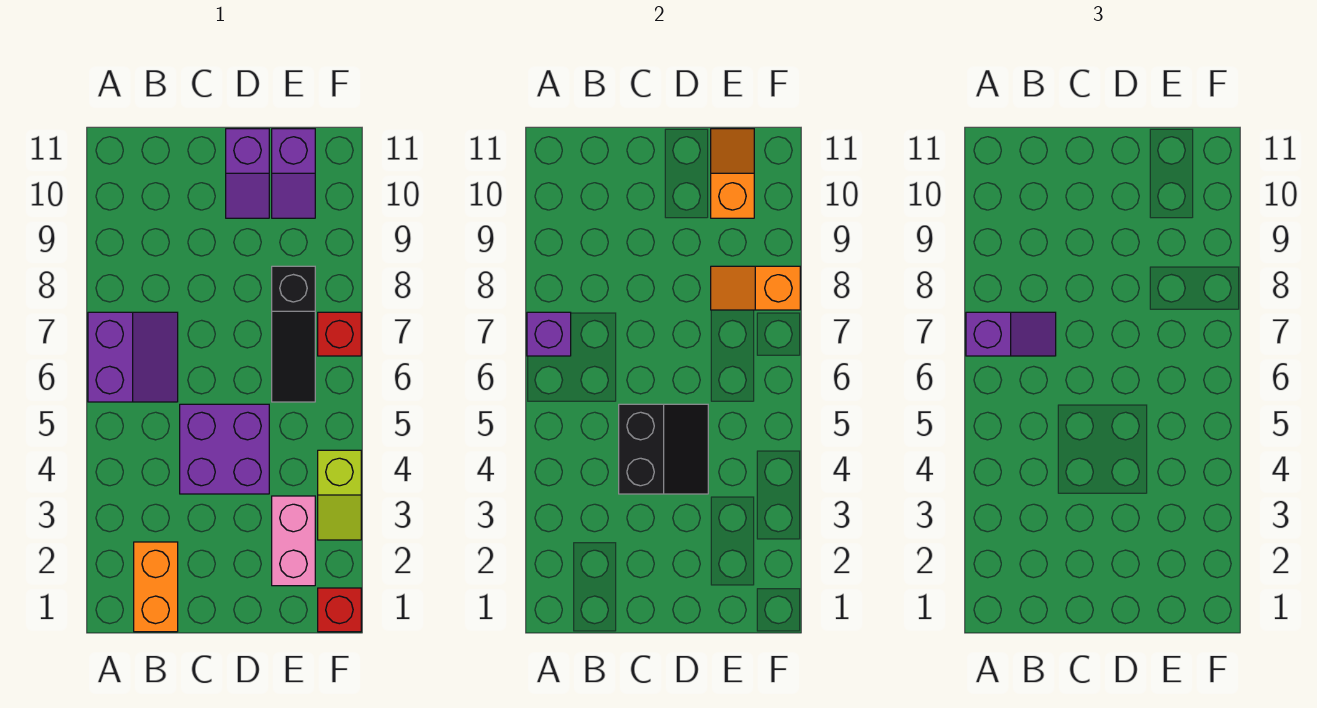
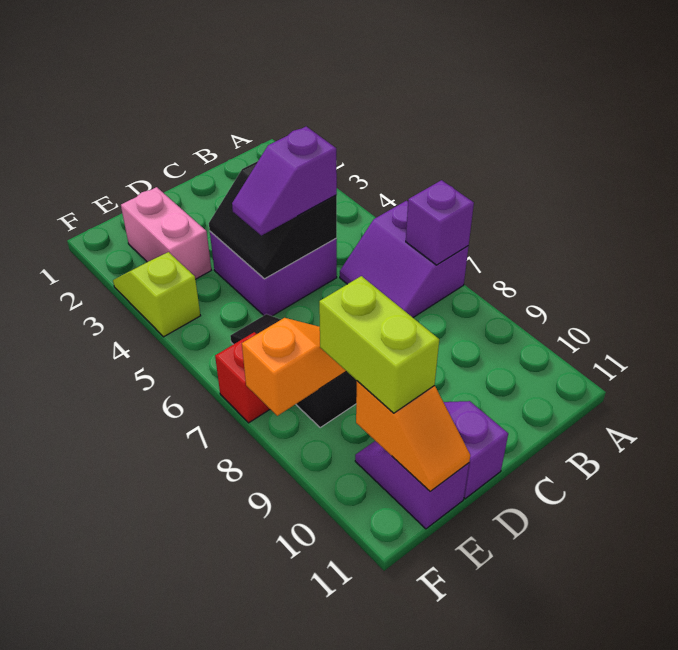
purple 1x2 slope [966,312,1056,356] -> purple 1x2 slope moved to [232,126,337,235]
orange 1x2 brick [134,542,178,632] -> none
none -> lime 1x2 brick [319,276,439,413]
red 1x1 brick [318,588,361,632] -> none

